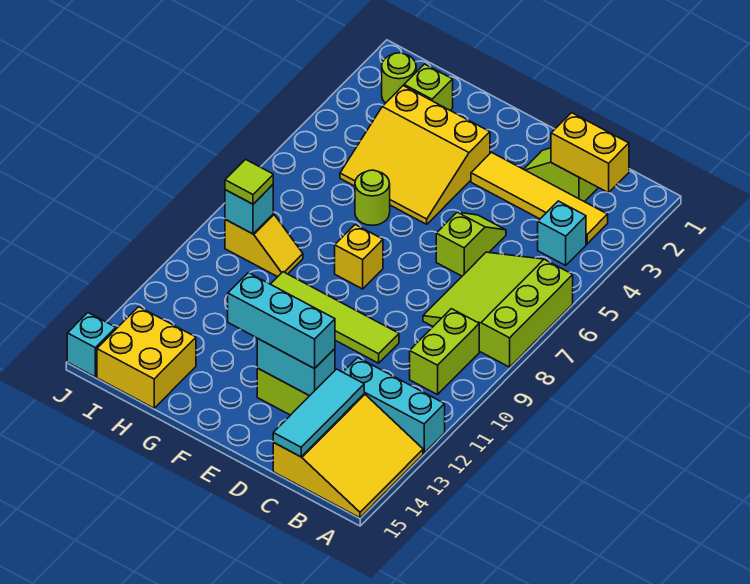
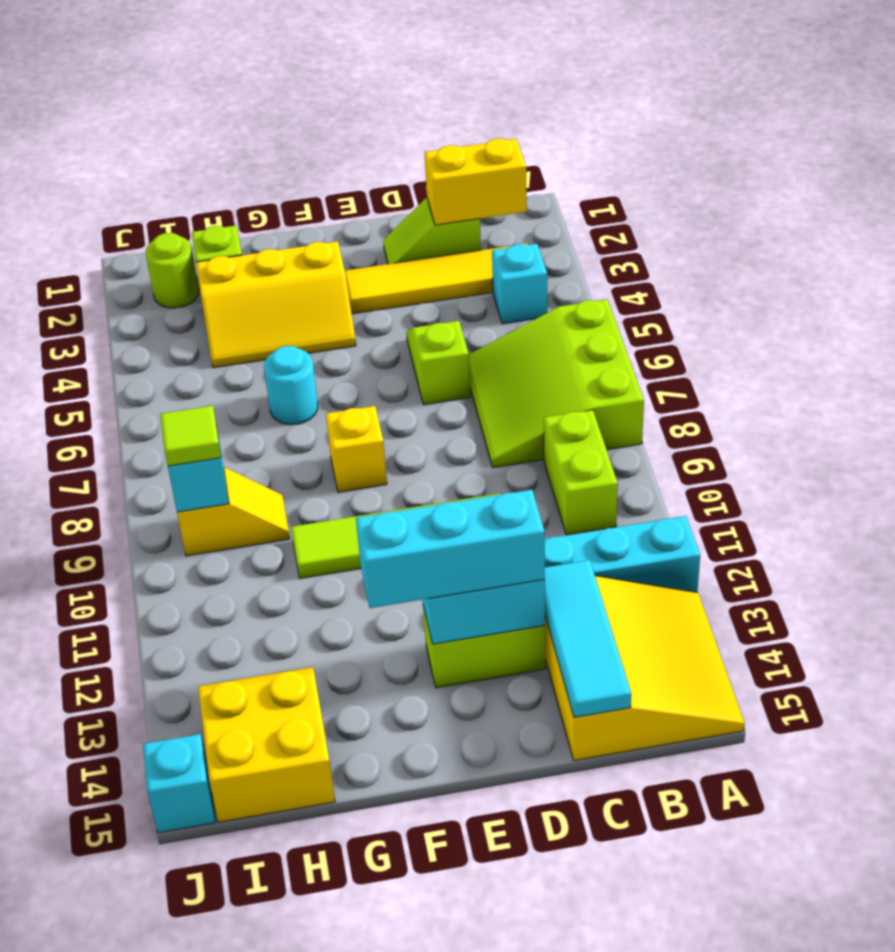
yellow 3x3 slope [340,86,490,224] -> yellow 2x3 slope [196,241,356,368]
lime 1x1 round brick [355,170,390,225] -> cyan 1x1 round brick [264,346,318,425]

